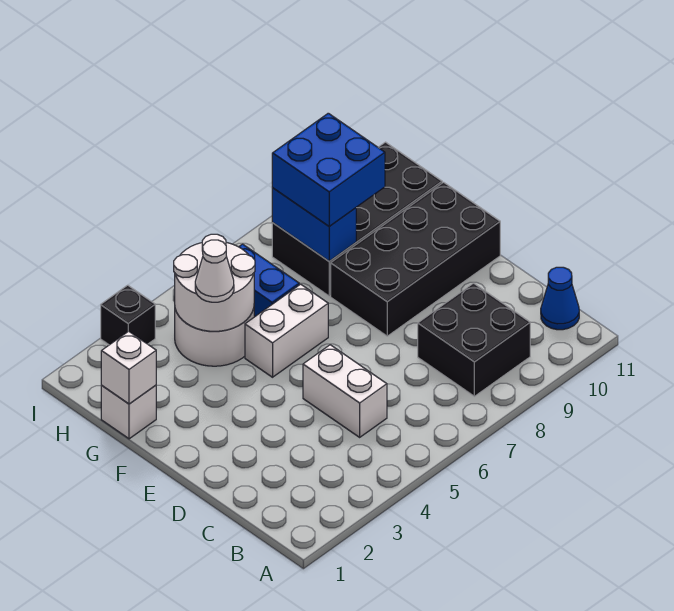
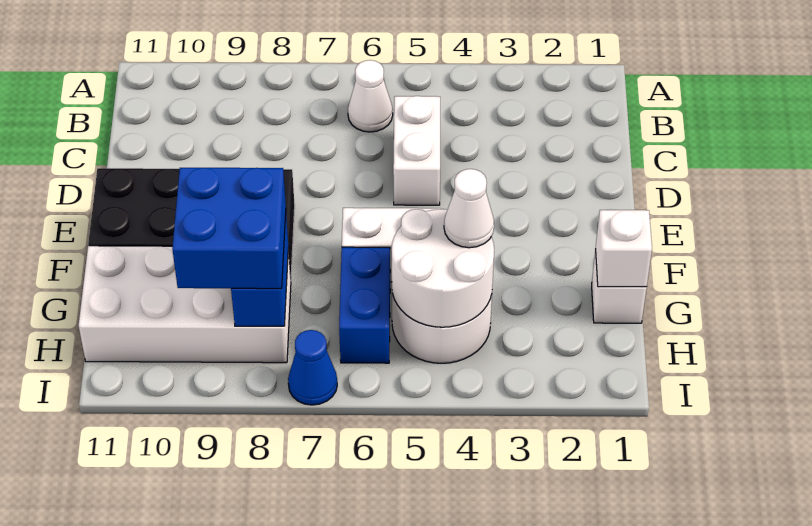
none -> white 1x1 cone [348,60,393,132]
black 2x2 brick [418,283,530,396] -> none
blue 1x1 cone [541,267,579,330] -> blue 1x1 cone moved to [288,330,337,405]
black 2x4 brick [272,142,442,296] -> white 2x4 brick [79,246,291,363]
black 1x1 brick [101,285,155,345] -> none

